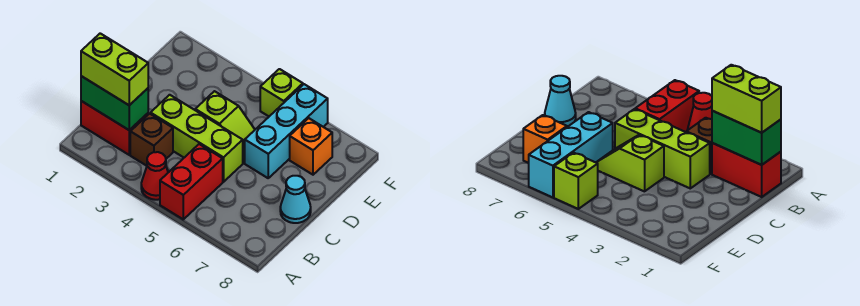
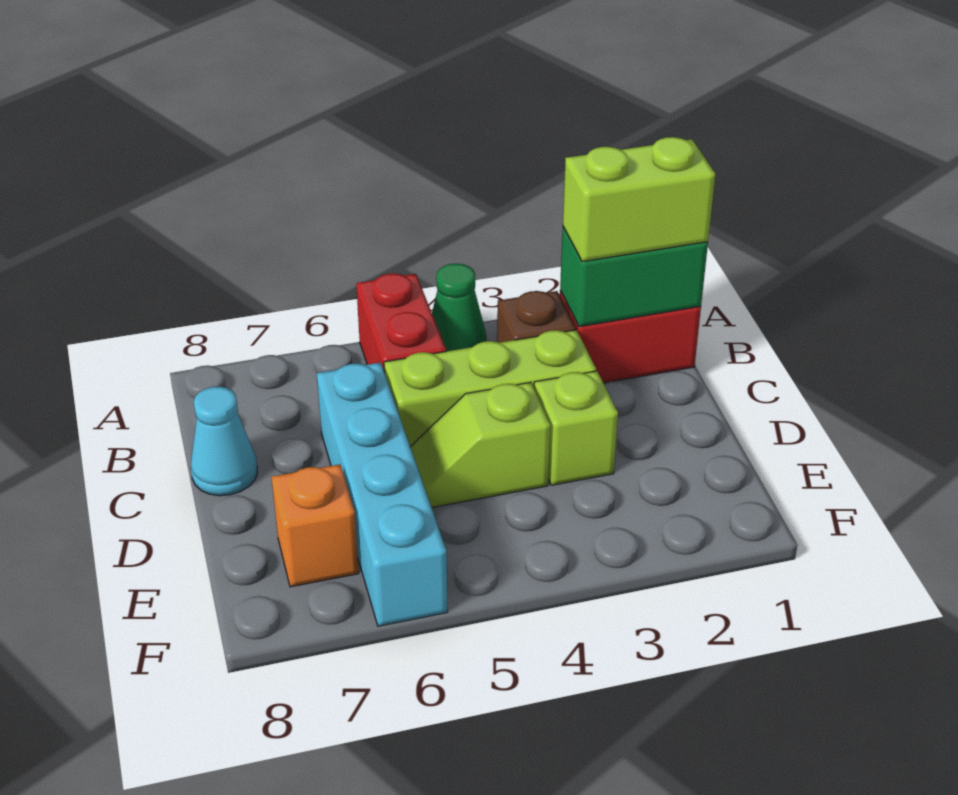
red 1x1 cone [141,152,168,200] -> green 1x1 cone [432,264,487,351]
cyan 1x3 brick [245,84,328,178] -> cyan 1x4 brick [317,363,448,626]
lime 1x1 brick [260,69,303,116] -> lime 1x1 brick moved to [534,371,618,485]

